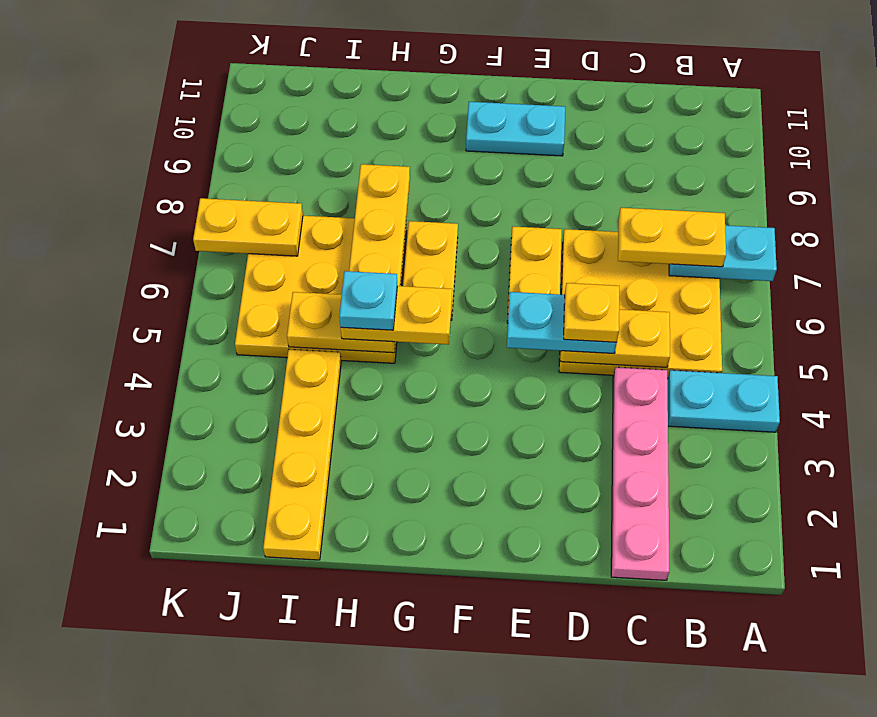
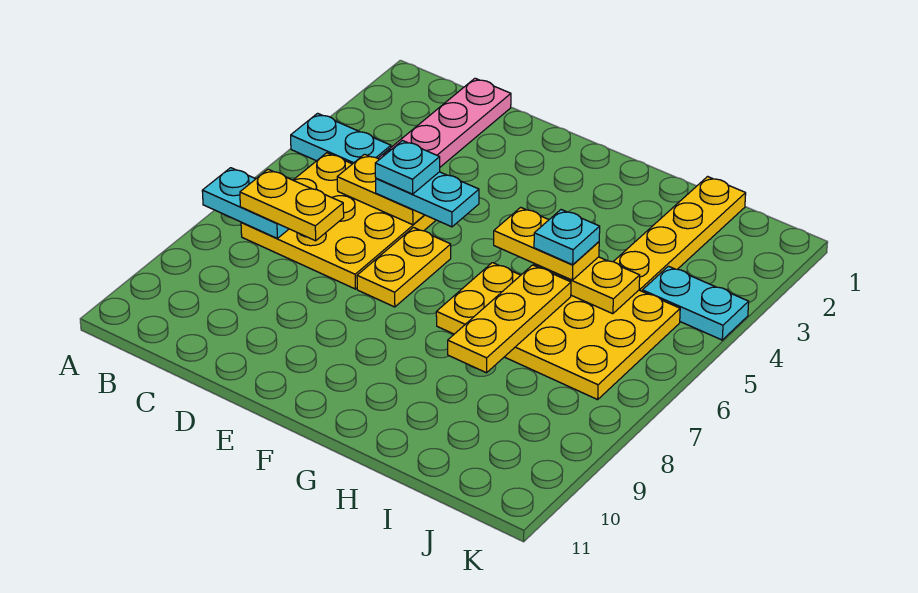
yellow 1x1 plate [564,283,619,343] -> cyan 1x1 plate [375,141,440,194]
cyan 1x2 plate [466,102,565,156] -> cyan 1x2 plate moved to [642,266,749,340]
yellow 1x2 plate [193,198,303,256] -> none

